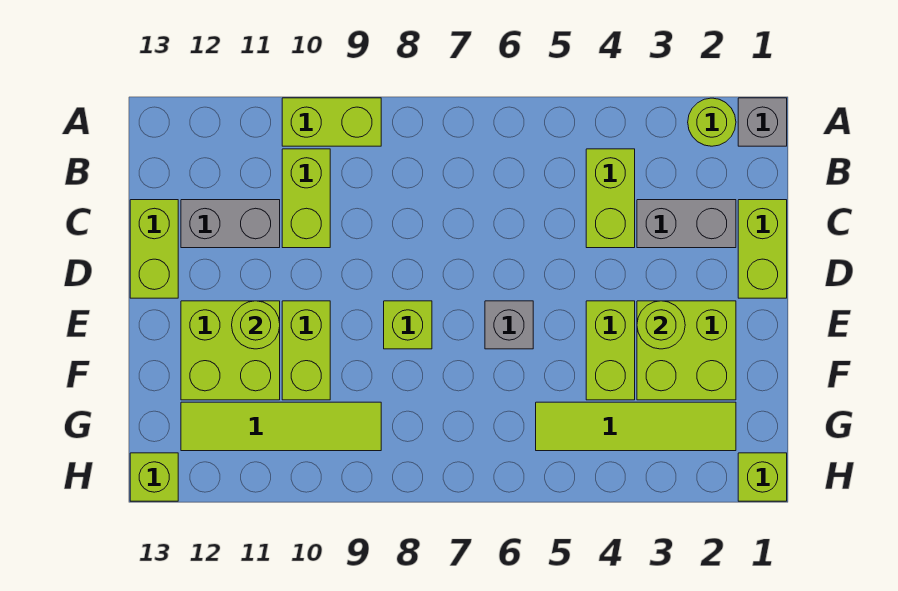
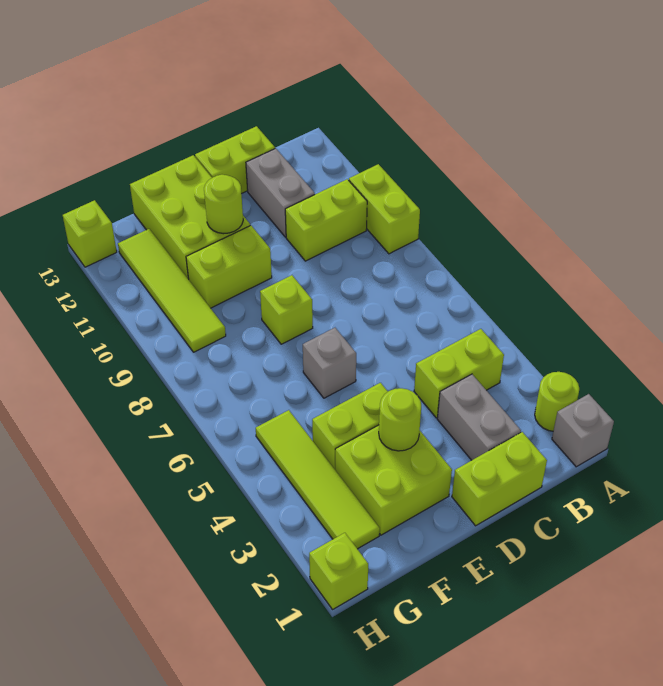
lime 2x2 brick [181,301,280,400] -> lime 2x3 brick [130,155,250,279]

